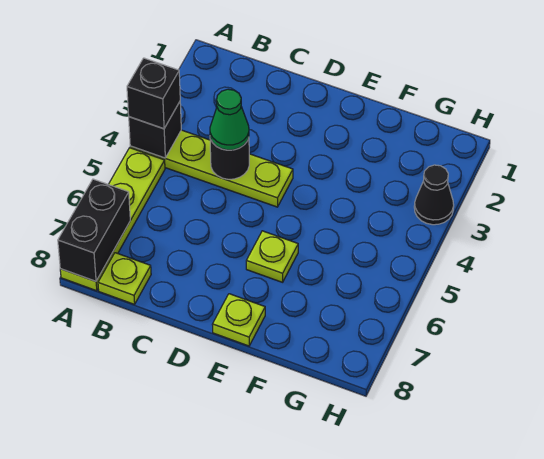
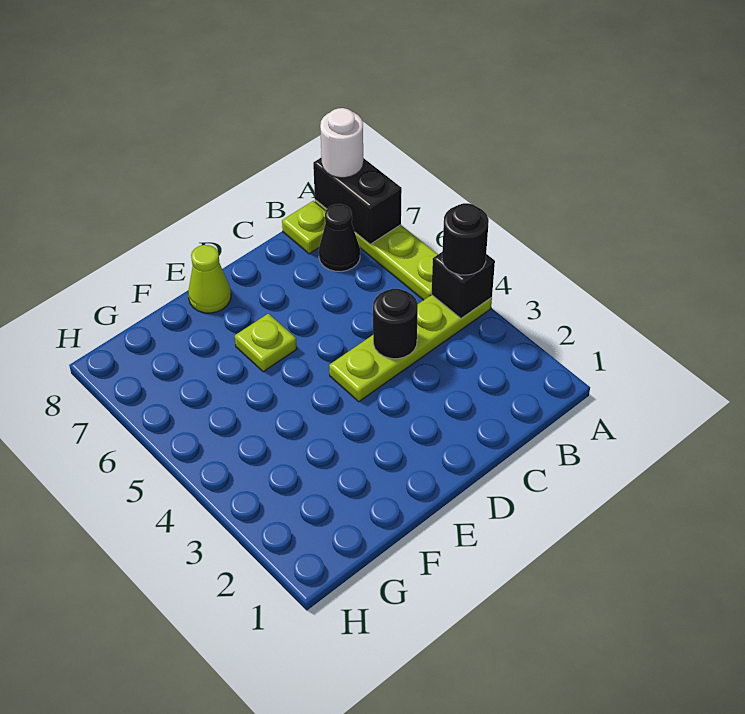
black 1x1 brick [127,58,180,129] -> black 1x1 round brick [442,203,489,275]
none -> white 1x1 round brick [320,108,363,178]
green 1x1 cone [210,89,249,150] -> none
lime 1x1 plate [212,294,265,346] -> lime 1x1 cone [188,245,231,313]
black 1x1 cone [414,165,454,225] -> black 1x1 cone moved to [319,204,360,272]

